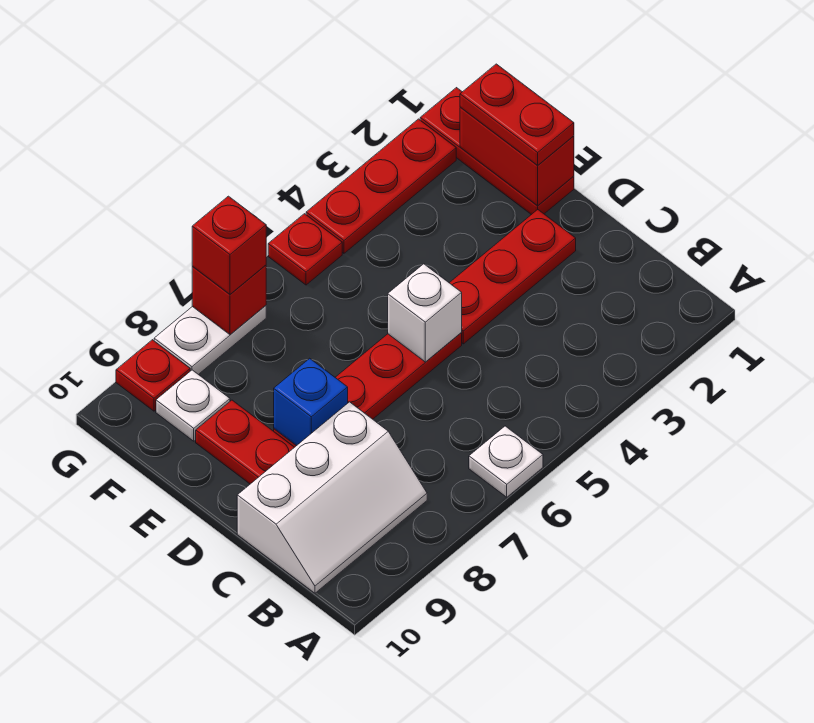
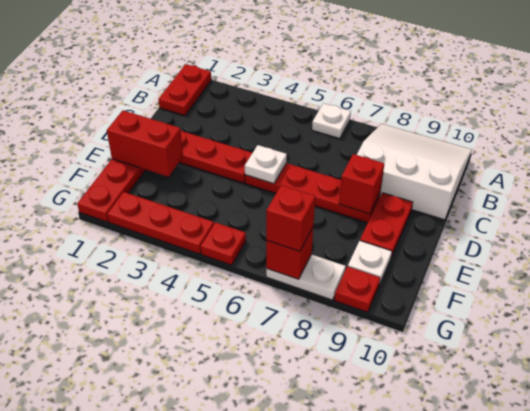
white 2x3 slope [237,402,427,593] -> white 3x3 slope [357,124,472,220]
white 1x1 brick [388,264,462,362] -> white 1x1 plate [245,145,287,184]
blue 1x1 brick [274,358,348,446] -> red 1x1 brick [339,154,384,214]
red 1x2 brick [460,107,574,206] -> red 1x2 brick turned to [107,110,183,177]
red 1x2 plate [460,64,574,166] -> red 1x2 plate moved to [158,64,211,116]

